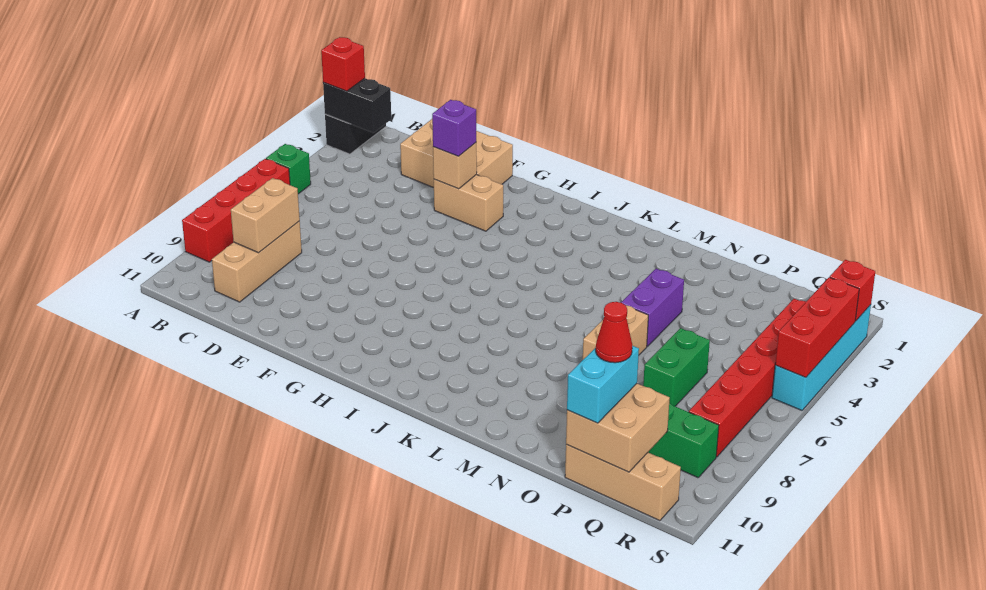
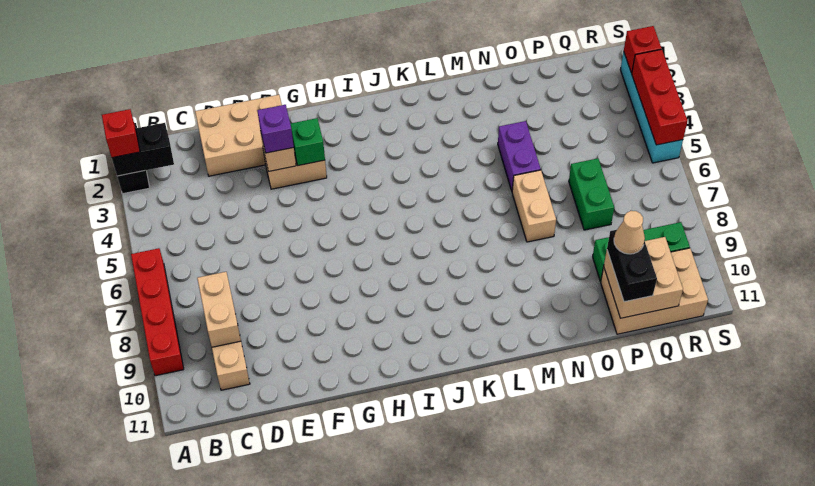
green 1x1 brick [266,144,311,194] -> green 1x1 brick moved to [290,118,325,166]
cyan 1x2 brick [567,346,639,423] -> black 1x2 brick [607,230,657,302]
red 1x1 cone [596,302,632,363] -> tan 1x1 cone [614,211,645,254]
tan 1x3 brick [565,444,681,521] -> tan 2x3 brick [601,248,708,334]
red 1x6 brick [689,299,806,457] -> none

